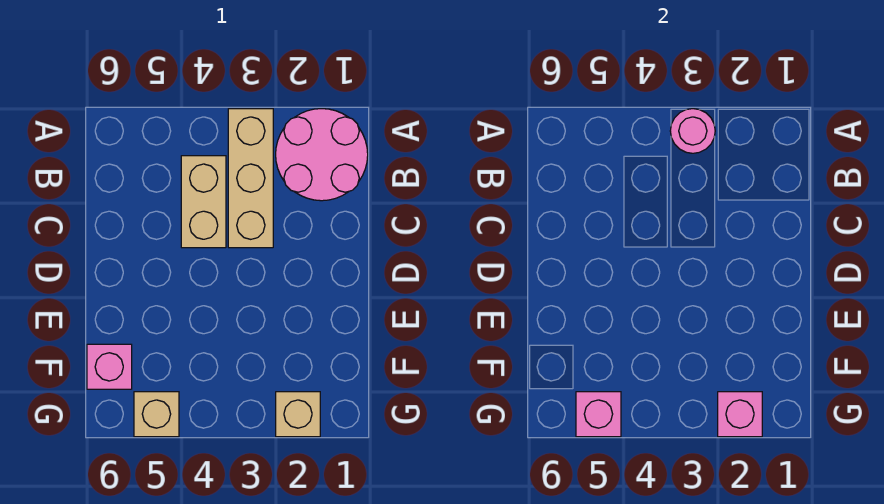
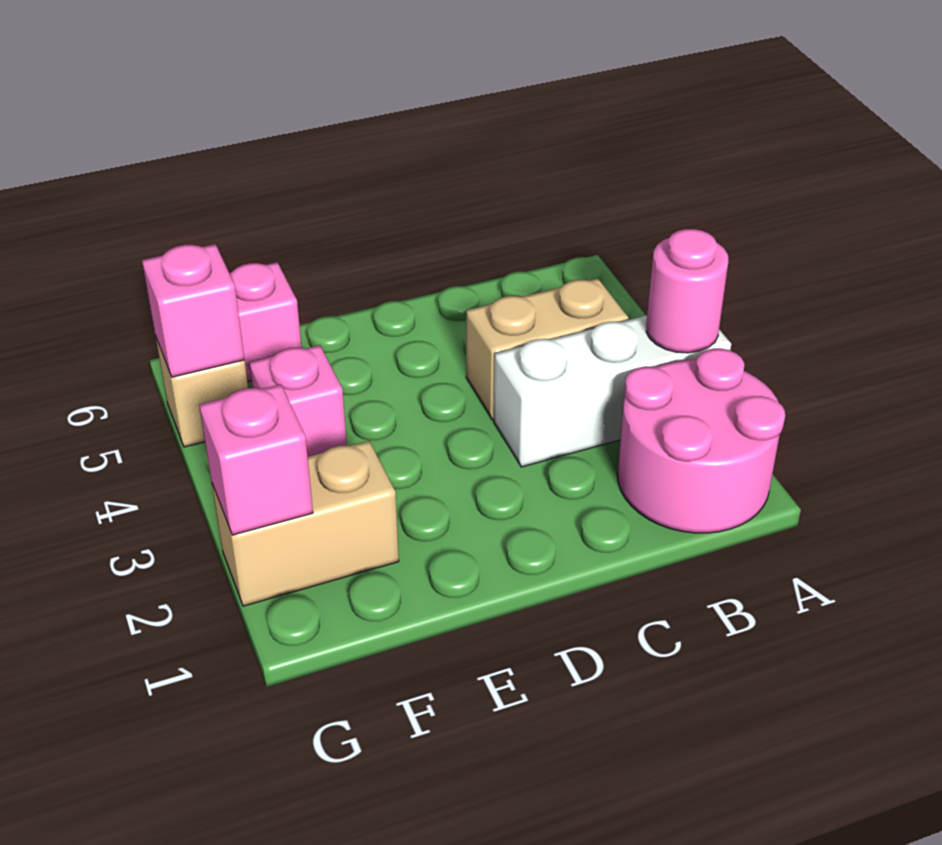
tan 1x3 brick [228,109,273,248] -> white 1x3 brick [494,315,731,467]
none -> pink 1x1 brick [249,345,347,457]
tan 1x1 brick [276,392,320,437] -> tan 1x2 brick [212,441,399,606]

